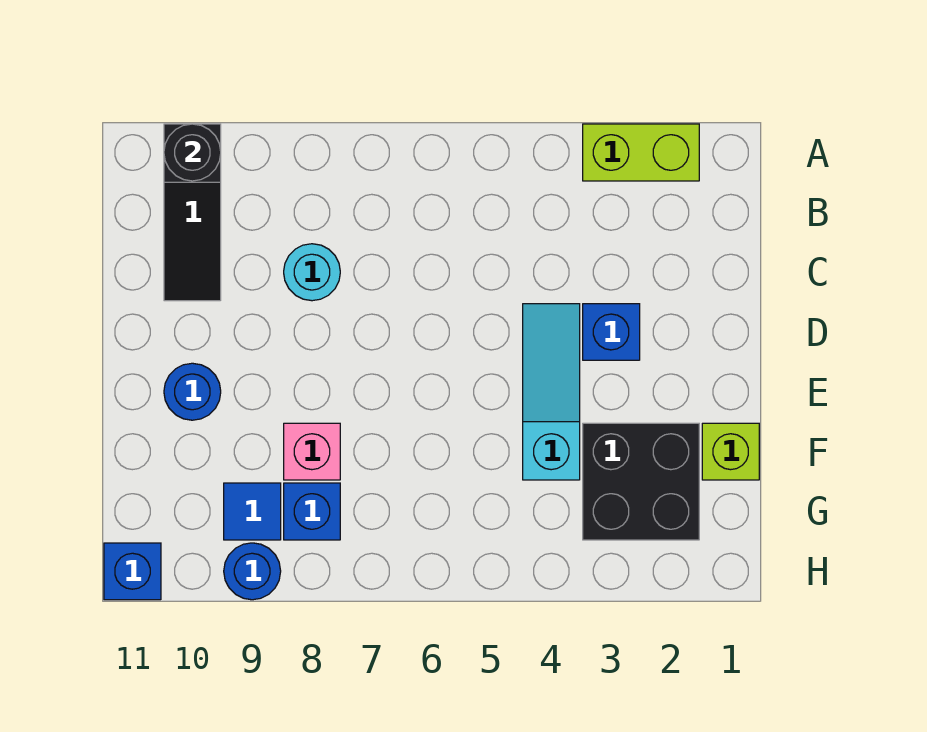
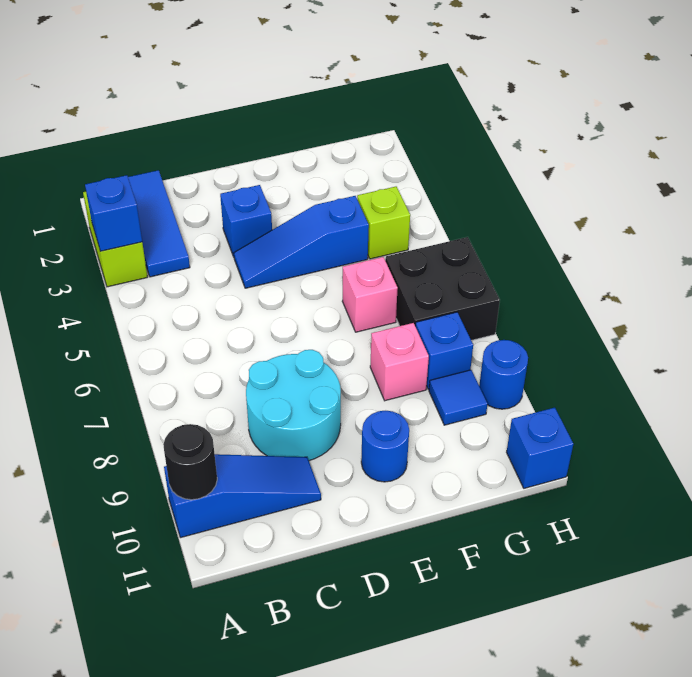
none -> blue 1x1 brick [85,175,142,251]
black 1x3 slope [164,124,221,301] -> blue 1x3 slope [164,454,321,538]
none -> blue 1x3 tile [128,170,190,277]
cyan 1x1 round brick [284,244,340,301] -> cyan 2x2 round brick [246,350,341,461]
cyan 1x3 slope [523,304,580,480] -> blue 1x3 slope [234,196,369,288]
lime 1x1 brick [702,423,759,480] -> lime 1x1 brick moved to [357,187,410,259]
black 2x2 brick [583,423,699,540] -> black 2x2 brick moved to [385,237,500,340]
none -> pink 1x1 brick [342,257,398,332]

